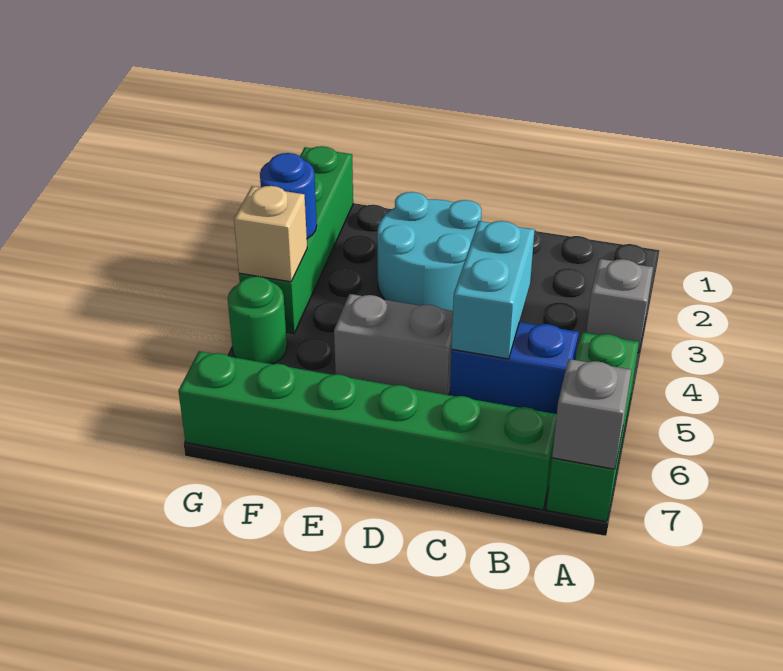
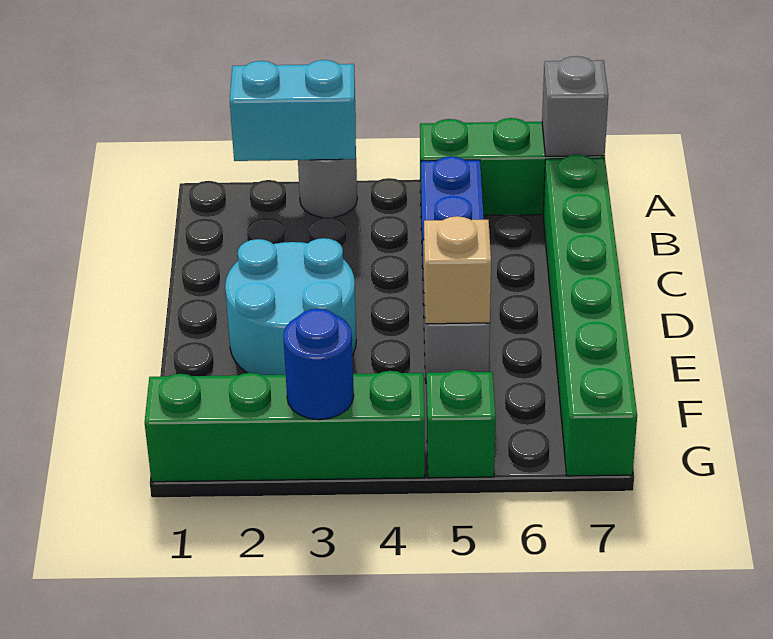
grey 1x1 brick [586,259,653,353] -> grey 1x1 round brick [298,159,357,217]
cyan 1x2 brick [452,221,535,359] -> cyan 1x2 brick moved to [230,60,356,161]
tan 1x1 brick [234,186,307,282] -> tan 1x1 brick moved to [424,216,491,324]
green 1x1 round brick [228,276,287,364] -> green 1x1 brick [427,370,495,478]

